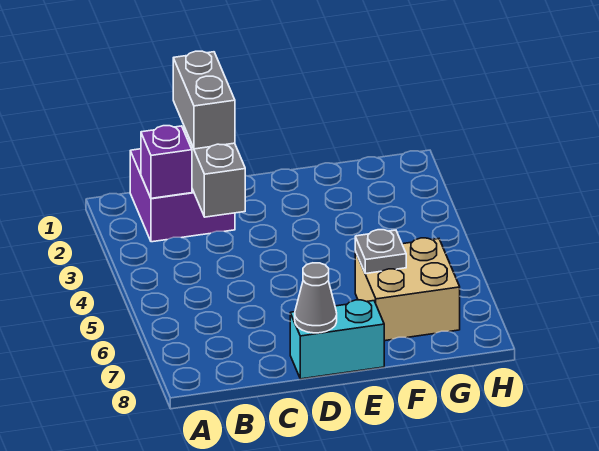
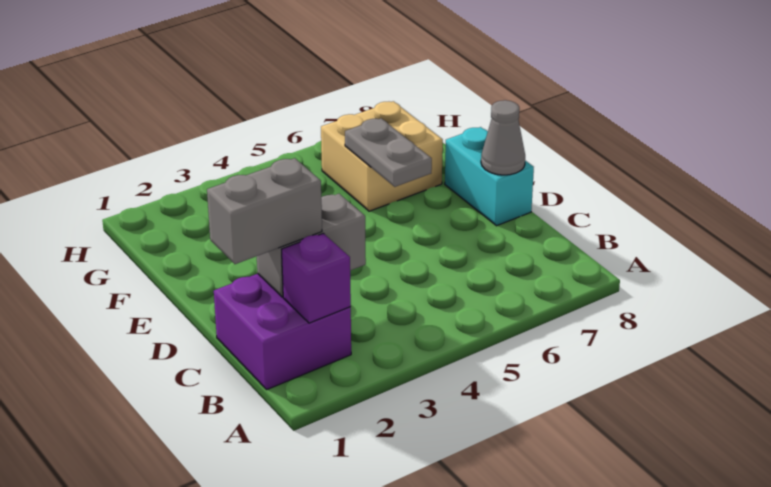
grey 1x1 plate [355,230,406,274] -> grey 1x2 plate [345,118,432,187]

